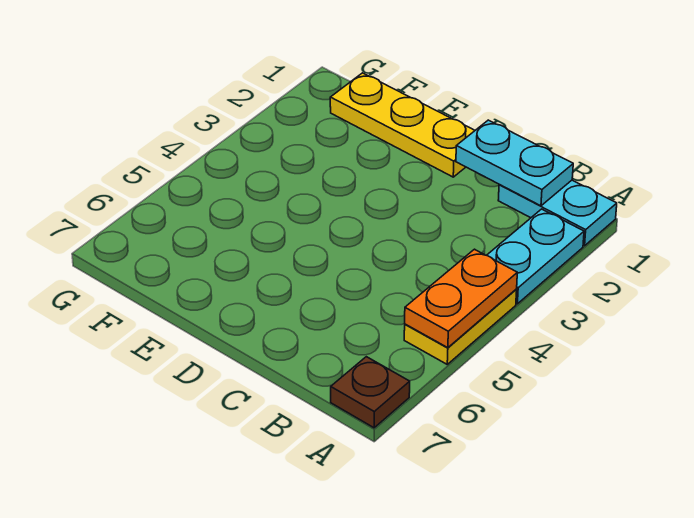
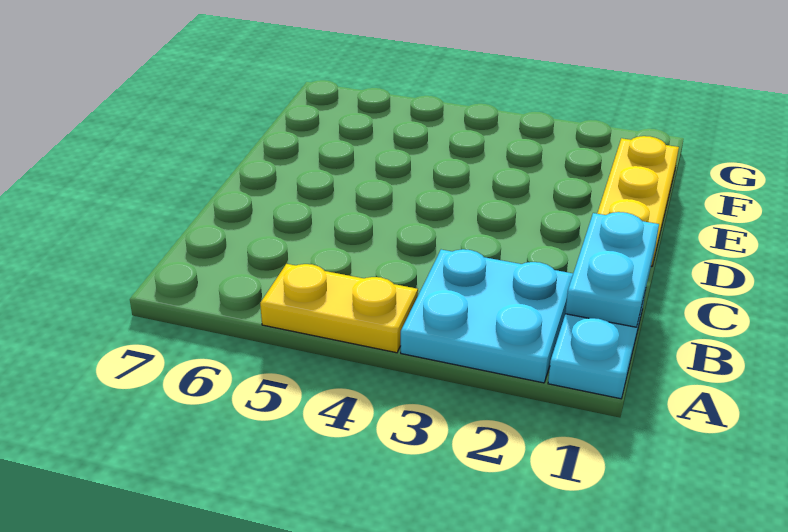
cyan 1x2 plate [487,209,584,304] -> cyan 2x2 plate [401,249,573,383]
orange 1x2 plate [405,249,517,348] -> none
brown 1x1 plate [331,357,410,428] -> none

